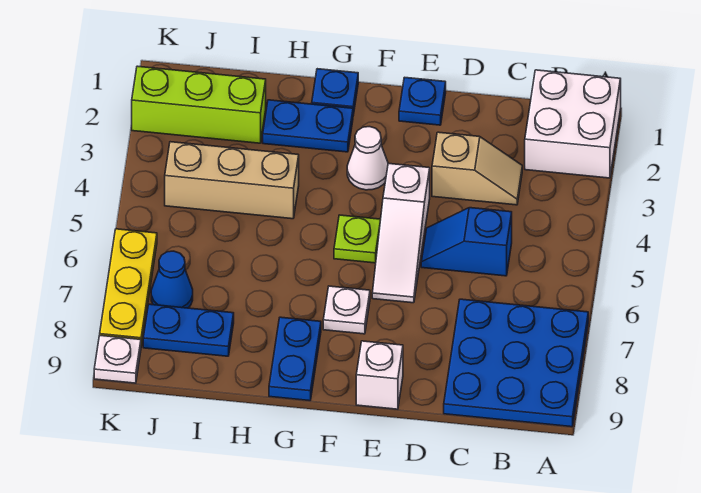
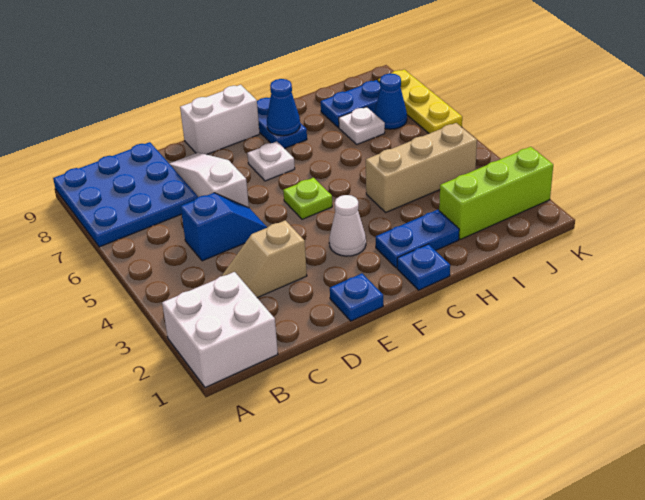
white 1x3 slope [372,163,430,303] -> white 1x3 slope moved to [169,153,249,208]
white 1x1 brick [356,341,403,409] -> white 1x2 brick [180,85,260,155]
none -> blue 1x1 cone [267,79,300,136]
white 1x1 plate [94,335,141,383] -> white 1x1 plate moved to [339,107,385,144]

